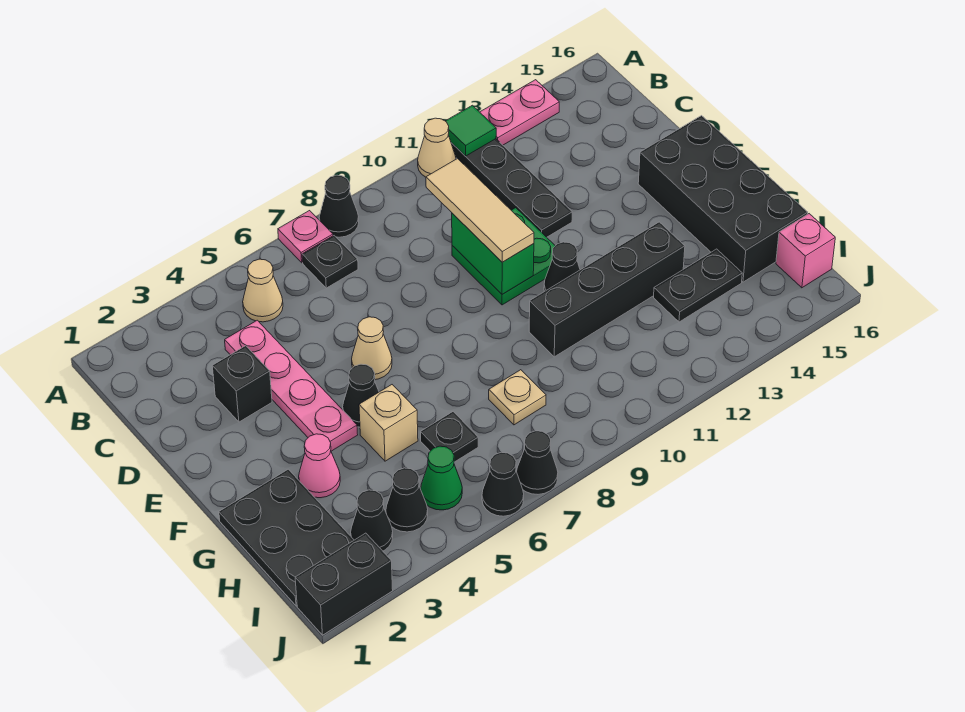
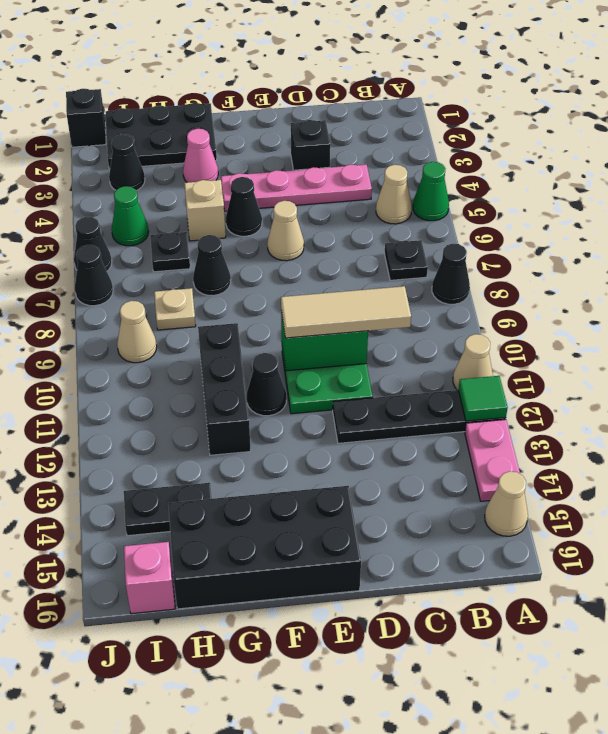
none -> green 1x1 cone [413,162,449,221]
pink 1x1 plate [278,211,333,263] -> none
none -> tan 1x1 cone [485,471,528,536]
black 1x4 brick [529,222,685,357] -> black 1x3 brick [198,323,251,455]
black 1x2 plate [654,249,742,322] -> black 1x2 plate turned to [124,483,212,536]
black 1x1 cone [386,468,428,532] -> black 1x1 cone moved to [193,235,231,296]
none -> tan 1x1 cone [117,301,157,363]
black 1x2 brick [295,533,393,635] -> black 1x1 brick [66,89,106,147]

